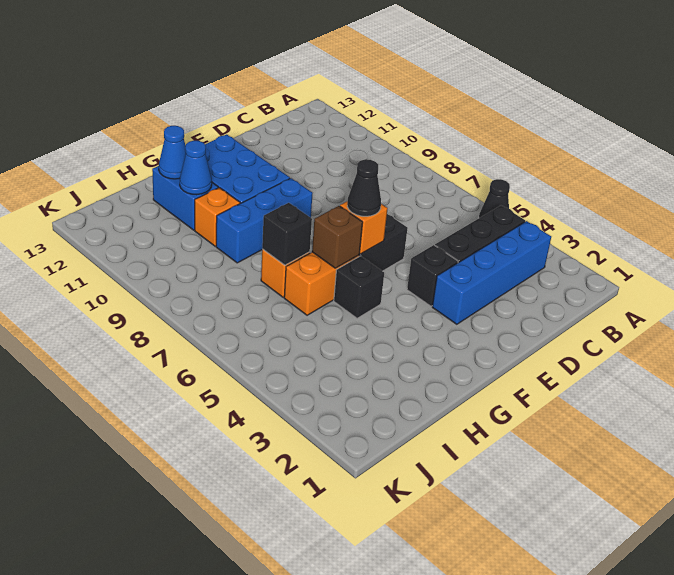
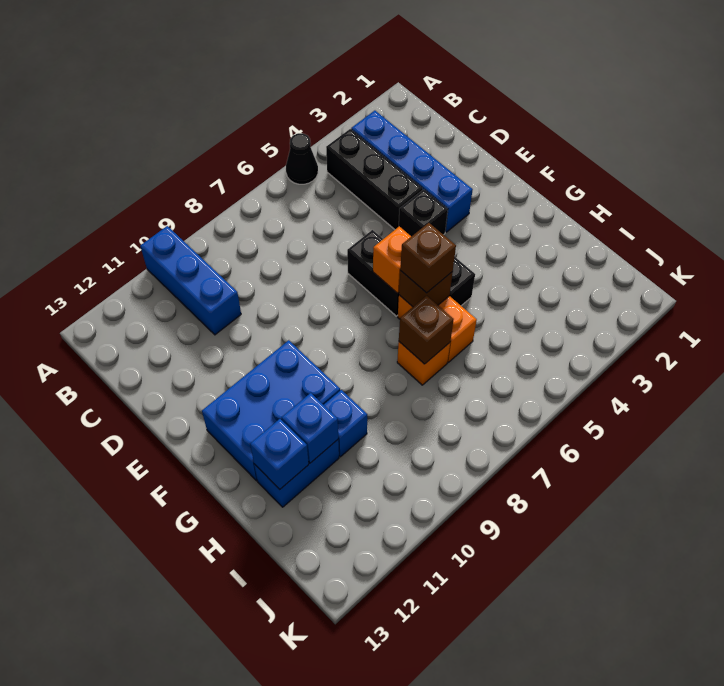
black 1x1 cone [347,159,381,216] -> none
blue 1x3 brick [216,178,313,263] -> blue 1x3 brick moved to [140,226,241,335]
none -> brown 1x1 brick [400,223,456,293]
black 1x1 brick [262,203,312,265] -> brown 1x1 brick [399,296,454,364]
orange 1x1 brick [195,188,240,246] -> blue 1x1 brick [324,390,367,457]
blue 1x1 cone [180,141,212,195] -> blue 1x1 brick [282,393,338,463]
blue 1x1 cone [159,126,186,179] -> blue 1x1 brick [250,419,309,489]

